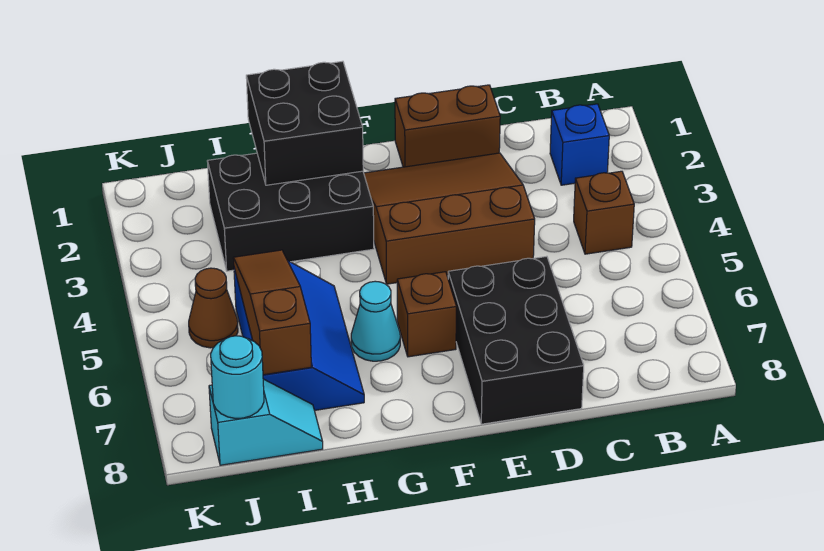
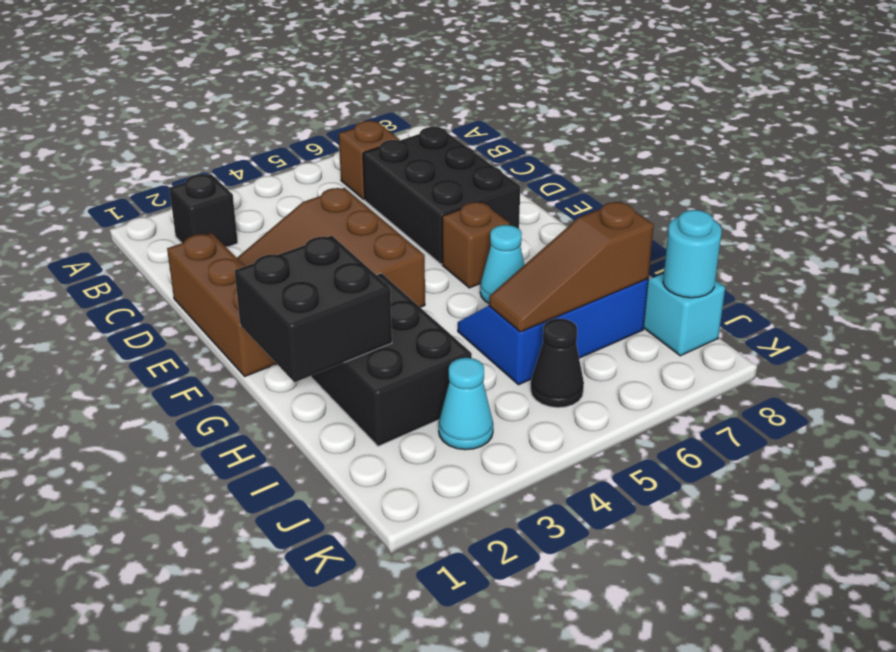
blue 1x1 brick [550,104,609,185] -> black 1x1 brick [169,174,238,247]
brown 1x1 brick [574,171,634,254] -> brown 1x1 brick moved to [339,121,400,199]
brown 1x2 brick [395,85,500,167] -> brown 1x3 brick [167,233,276,376]
black 2x3 brick [448,256,584,424] -> black 2x3 brick turned to [363,127,520,264]
none -> cyan 1x1 cone [439,358,493,450]
brown 1x1 cone [189,268,238,348] -> black 1x1 cone [531,319,584,408]

